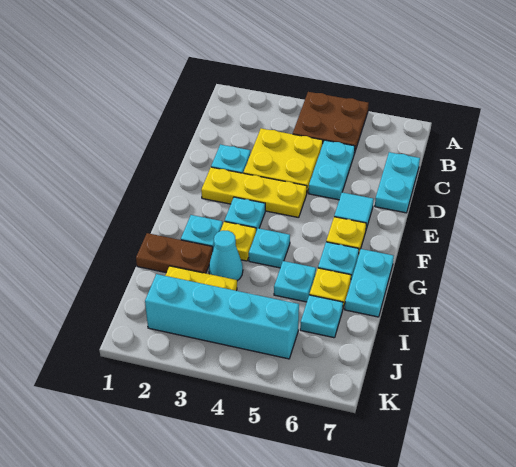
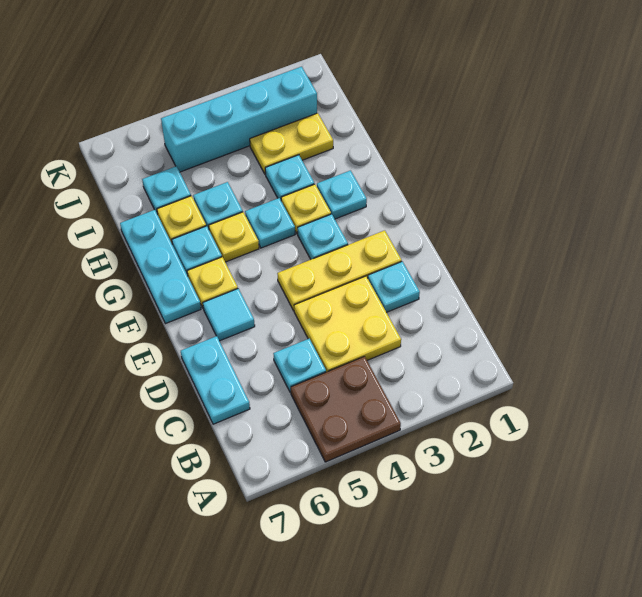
cyan 1x2 plate [309,140,355,200] -> cyan 1x1 plate [273,339,326,392]
none -> yellow 1x1 plate [209,212,259,262]
cyan 1x2 plate [345,249,394,317] -> cyan 1x3 plate [120,210,201,324]
brown 1x2 plate [136,233,213,273] -> none
cyan 1x1 cone [209,231,243,281] -> cyan 1x1 plate [265,155,314,199]

